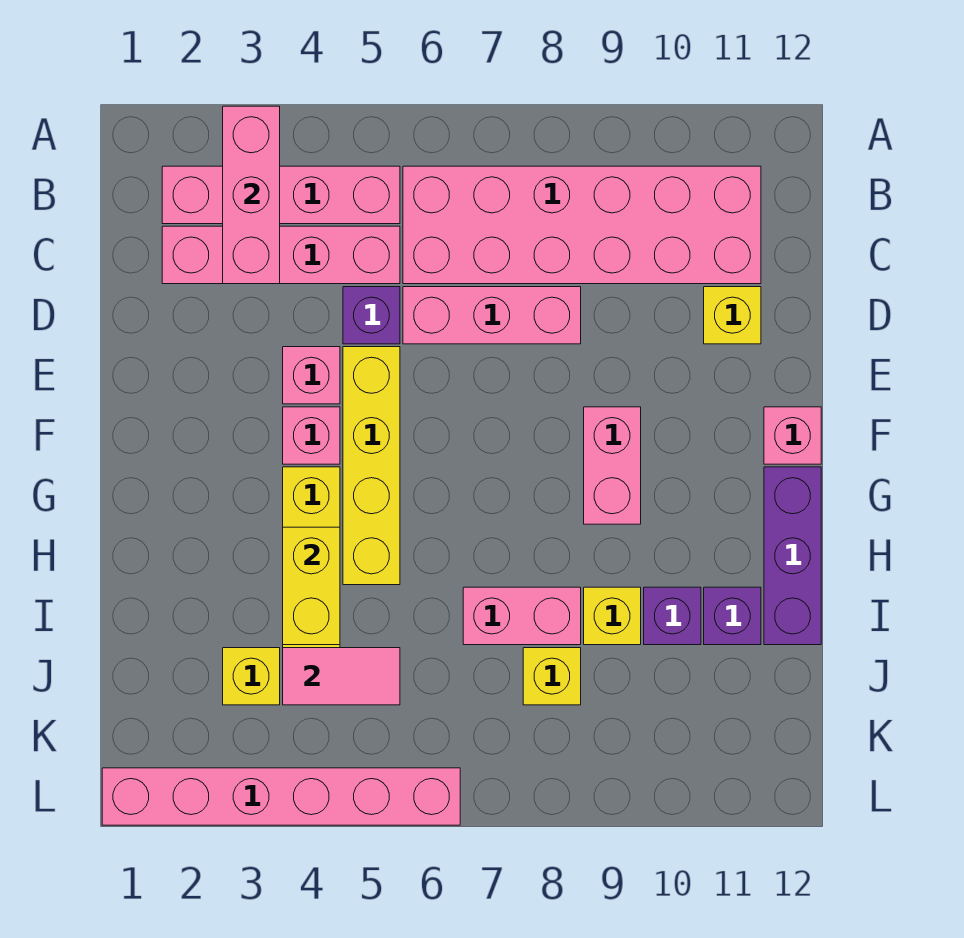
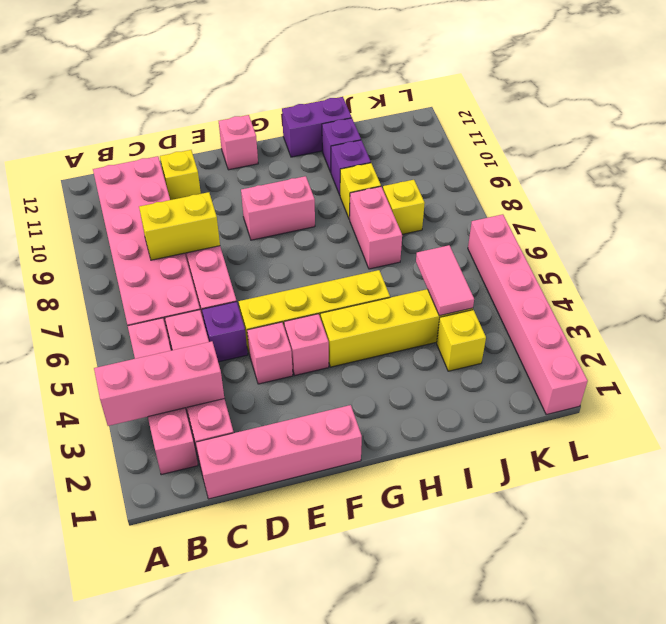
none -> pink 1x4 brick [196,405,362,499]
purple 1x3 brick [764,467,821,645] -> purple 1x2 brick [282,97,352,157]
yellow 1x2 brick [283,527,340,645] -> yellow 1x2 brick moved to [139,192,220,260]

